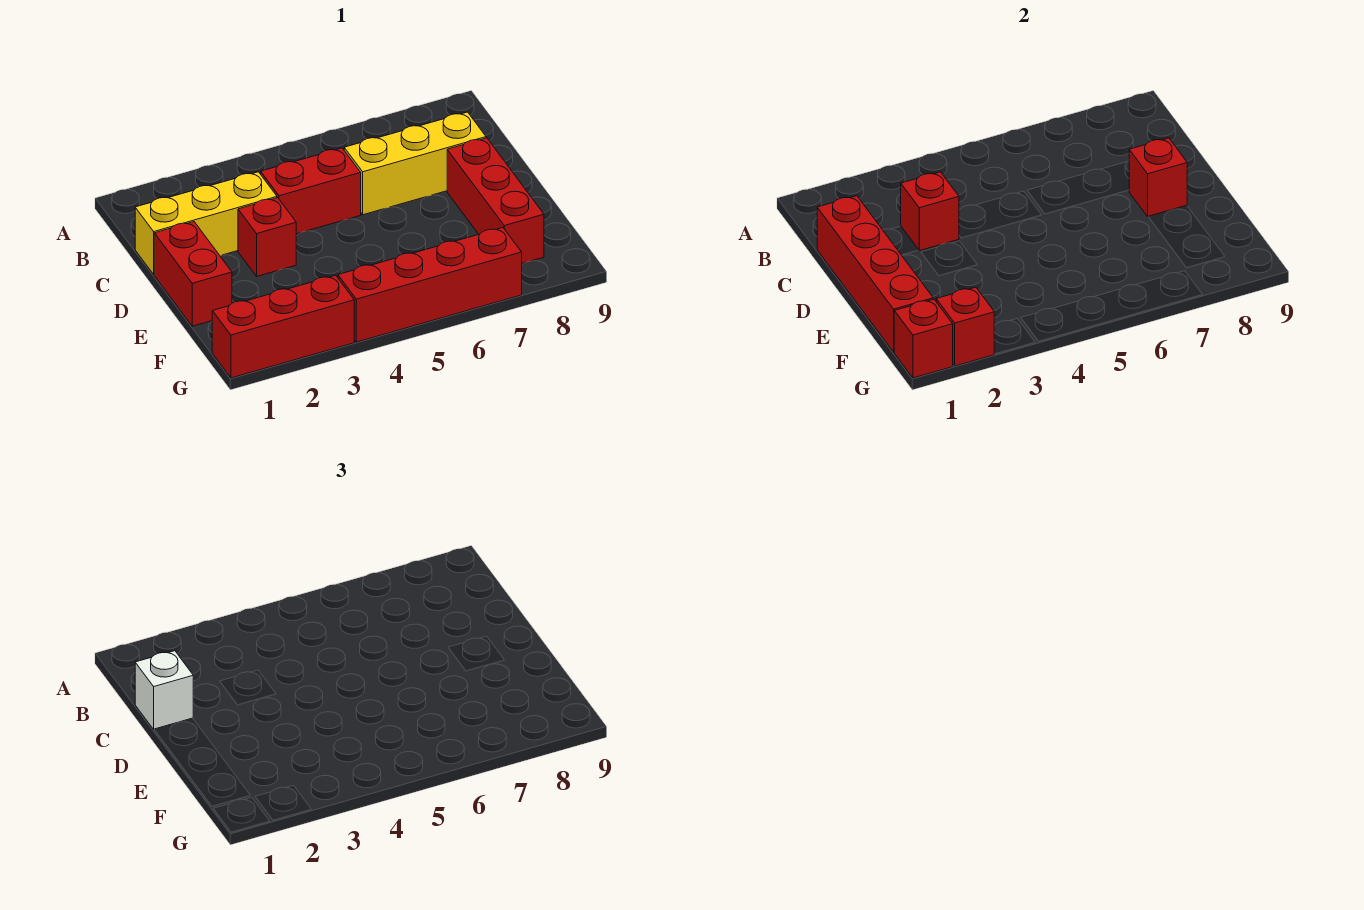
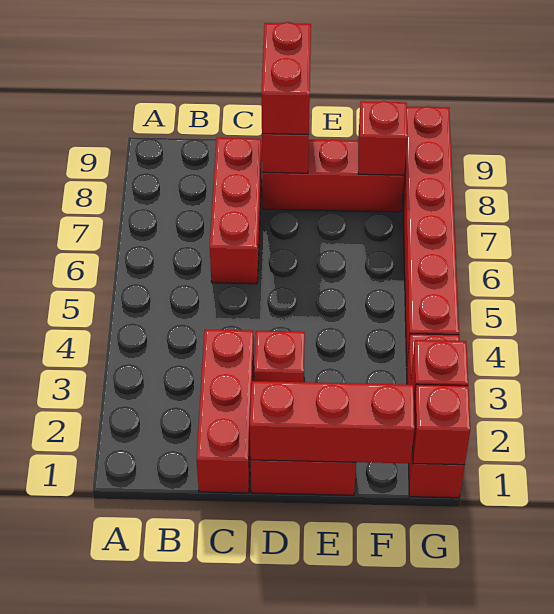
yellow 1x3 brick [135,172,277,274] -> red 1x3 brick [197,329,254,493]
red 1x4 brick [817,196,933,352] -> red 1x3 brick [250,381,415,463]
white 1x1 brick [135,651,193,729] -> none
red 1x1 brick [901,172,959,251] -> red 1x1 brick moved to [358,101,408,175]
red 1x2 brick [261,148,361,234] -> red 1x2 brick moved to [261,22,311,135]
yellow 1x3 brick [344,112,486,215] -> red 1x3 brick [210,138,262,284]
red 1x4 brick [338,228,522,342] -> red 1x6 brick [403,106,459,366]

